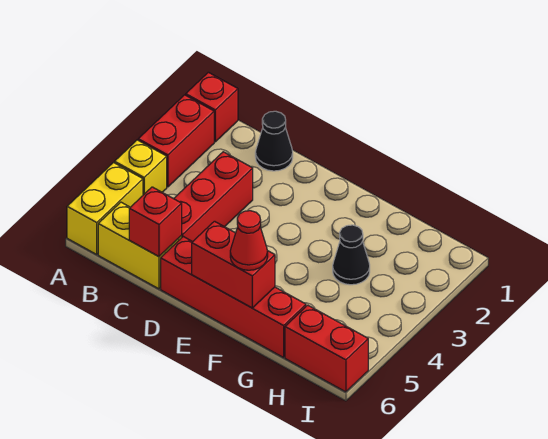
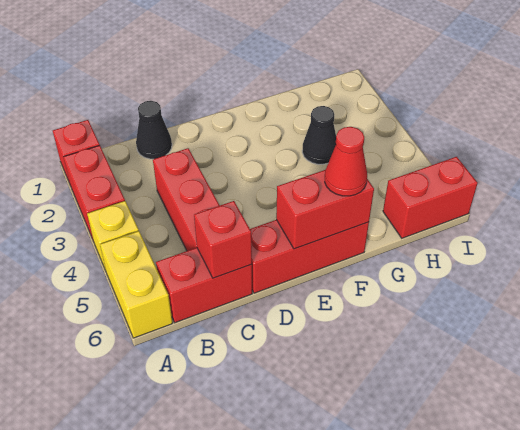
yellow 1x2 brick [98,202,182,289] -> red 1x2 brick [156,248,252,323]
red 1x4 brick [161,237,306,358] -> red 1x3 brick [250,220,369,293]

